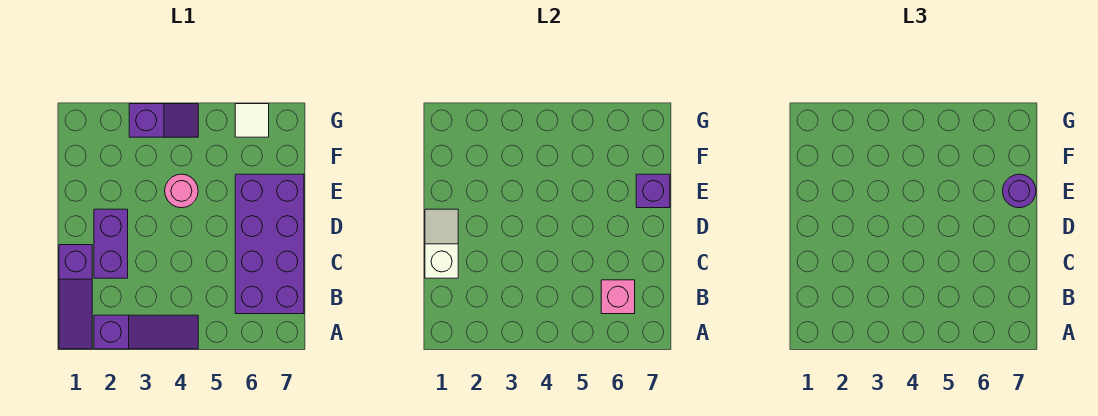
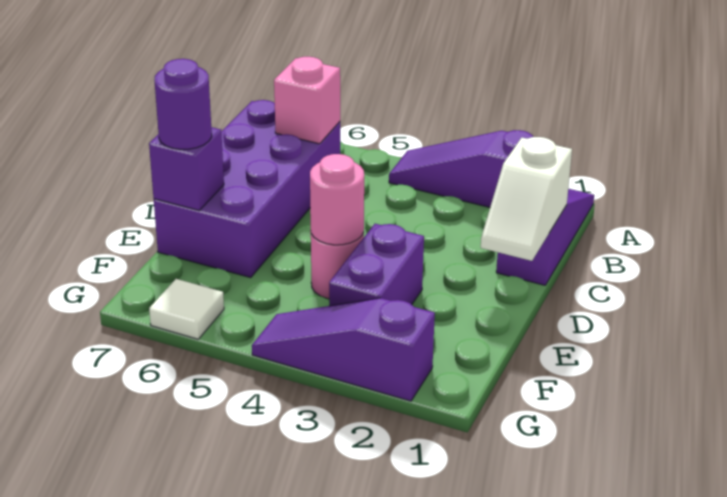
purple 1x2 brick [94,209,128,278] -> purple 1x2 brick moved to [329,224,424,306]
none -> pink 1x1 round brick [310,154,364,245]
purple 1x2 slope [129,104,198,137] -> purple 1x3 slope [252,298,435,401]

